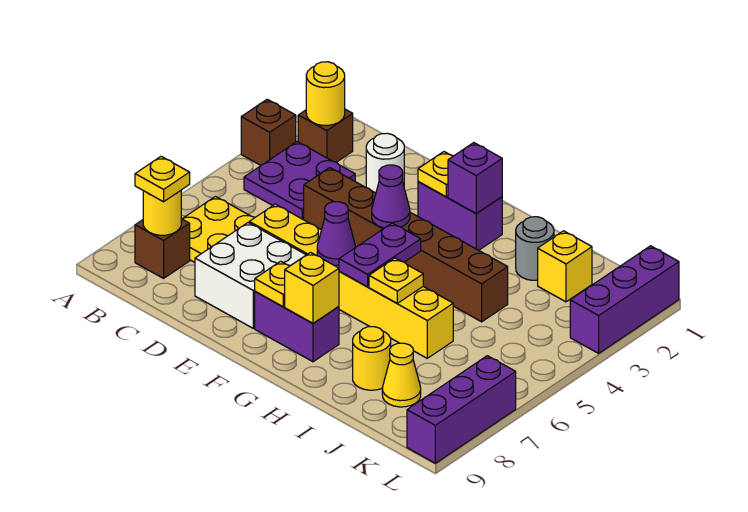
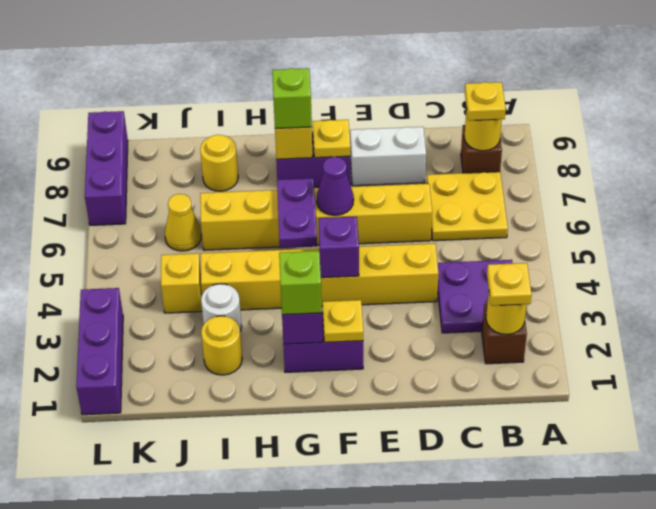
brown 1x1 brick [241,99,296,165] -> none
white 1x1 round brick [366,133,404,193] -> white 1x1 round brick moved to [201,284,242,332]
brown 1x6 brick [304,168,508,322] -> yellow 1x6 brick [201,244,439,310]
white 2x2 brick [195,223,306,328] -> white 1x2 brick [350,127,426,186]
purple 1x1 cone [372,165,410,228] -> purple 1x1 brick [319,217,359,278]
none -> lime 1x1 brick [279,251,322,315]
none -> lime 1x1 brick [272,68,312,129]
yellow 1x1 plate [369,258,423,303] -> yellow 1x1 plate moved to [487,263,532,306]
grey 1x1 round brick [516,217,554,280] -> yellow 1x1 round brick [201,316,242,375]
yellow 1x1 brick [538,231,592,302] -> yellow 1x1 brick moved to [161,253,202,313]
yellow 1x1 cone [382,343,421,407] -> yellow 1x1 cone moved to [165,194,201,251]

